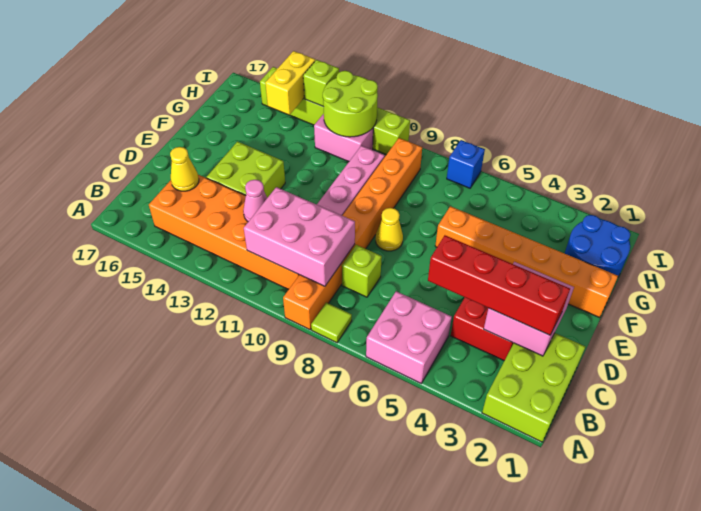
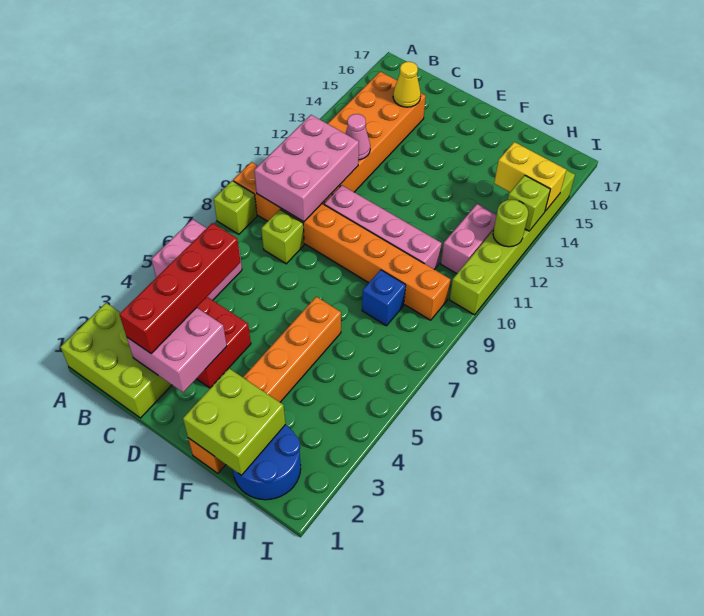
lime 1x1 tile [311,303,352,343] -> lime 1x1 brick [214,181,257,234]
lime 2x2 brick [207,142,285,198] -> lime 2x2 brick moved to [183,368,285,475]
yellow 1x1 cone [376,208,403,251] -> none
lime 2x2 round brick [323,71,378,137] -> lime 1x1 round brick [493,200,528,247]
blue 1x1 brick [447,140,485,188] -> blue 1x1 brick moved to [362,270,406,326]

